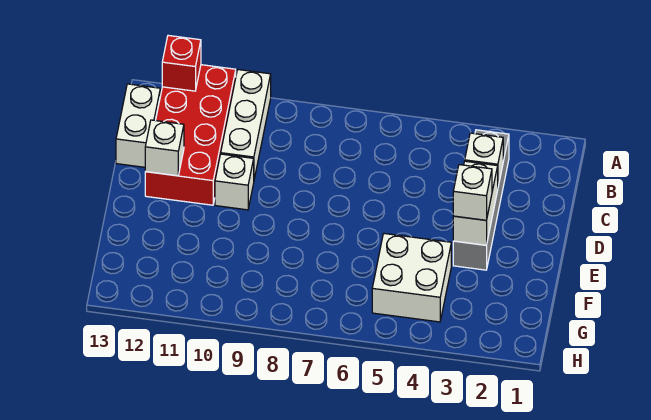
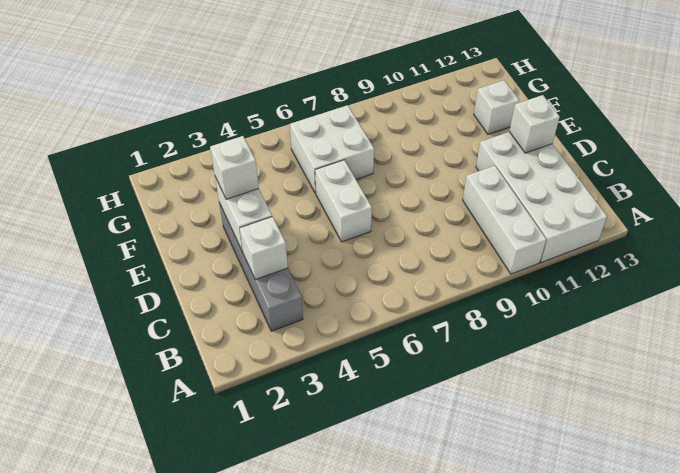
red 2x4 brick [145,65,236,205] -> white 2x4 brick [476,132,607,262]
red 1x1 brick [162,35,201,91] -> none
white 1x2 brick [116,84,160,167] -> white 1x2 brick moved to [315,160,372,242]
white 1x1 brick [215,154,254,210] -> white 1x1 brick moved to [474,80,519,134]
white 2x2 brick [372,234,451,322] -> white 2x2 brick moved to [290,105,374,193]

